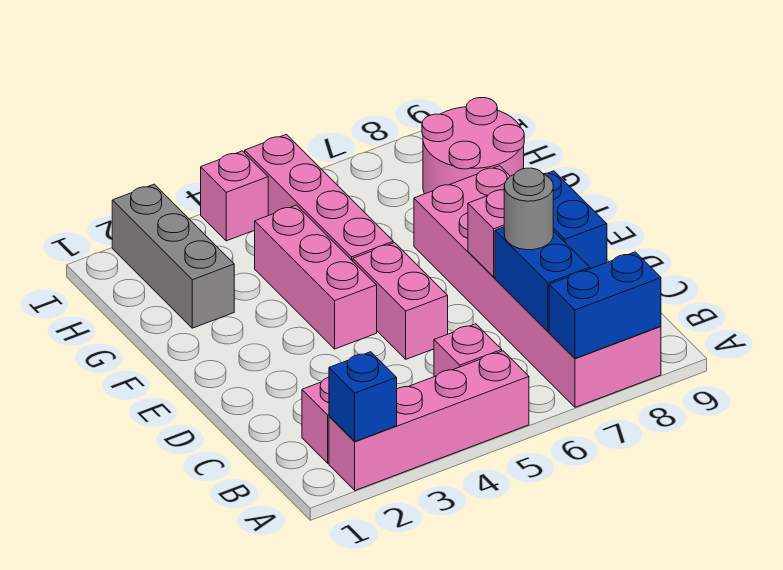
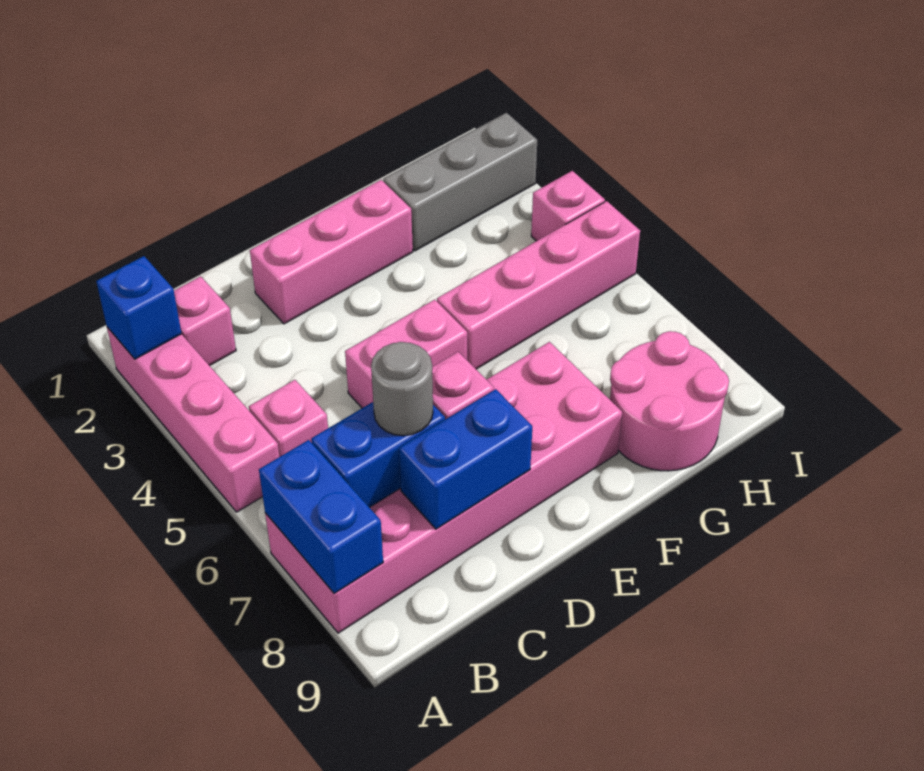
pink 1x3 brick [254,205,377,349] -> pink 1x3 brick moved to [250,180,413,324]

